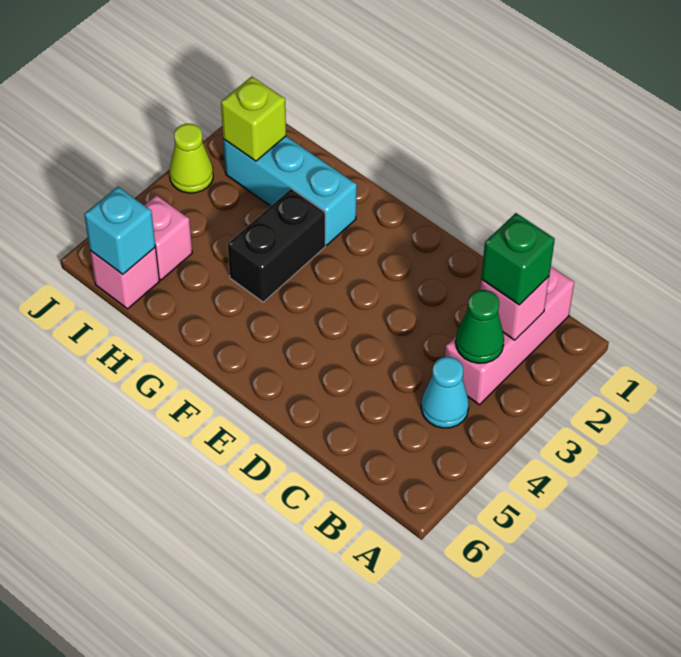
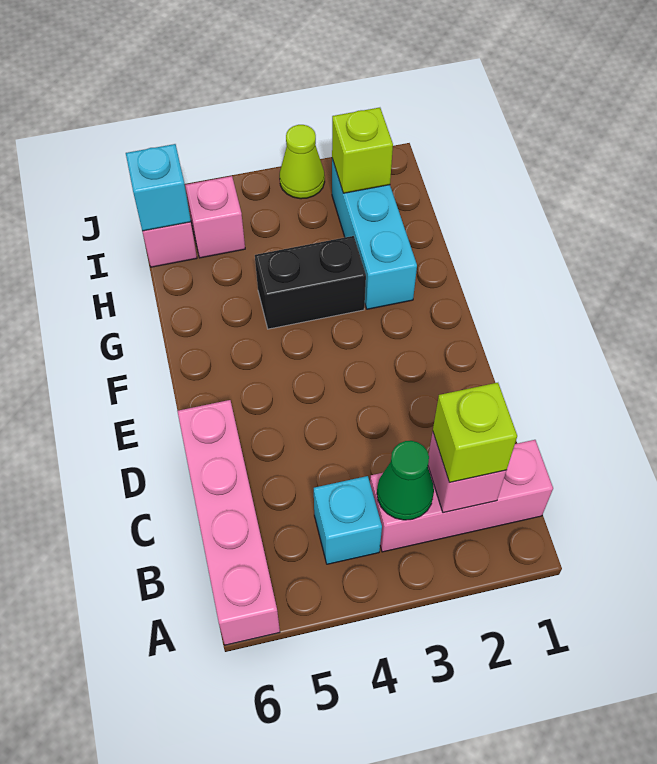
none -> pink 1x4 brick [177,400,280,645]
green 1x1 brick [481,213,555,305] -> lime 1x1 brick [433,383,517,483]
cyan 1x1 cone [421,357,469,428] -> cyan 1x1 brick [314,476,382,564]

